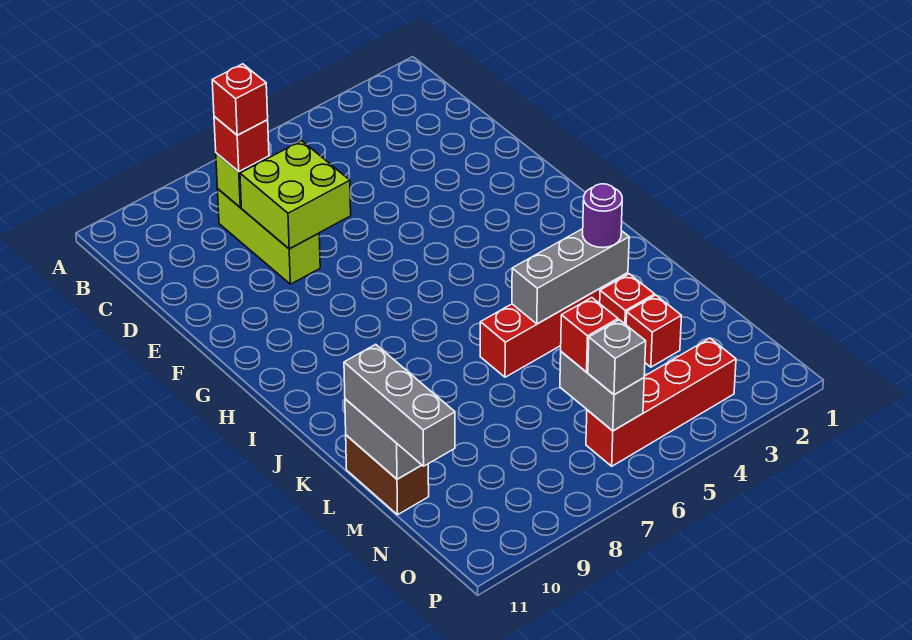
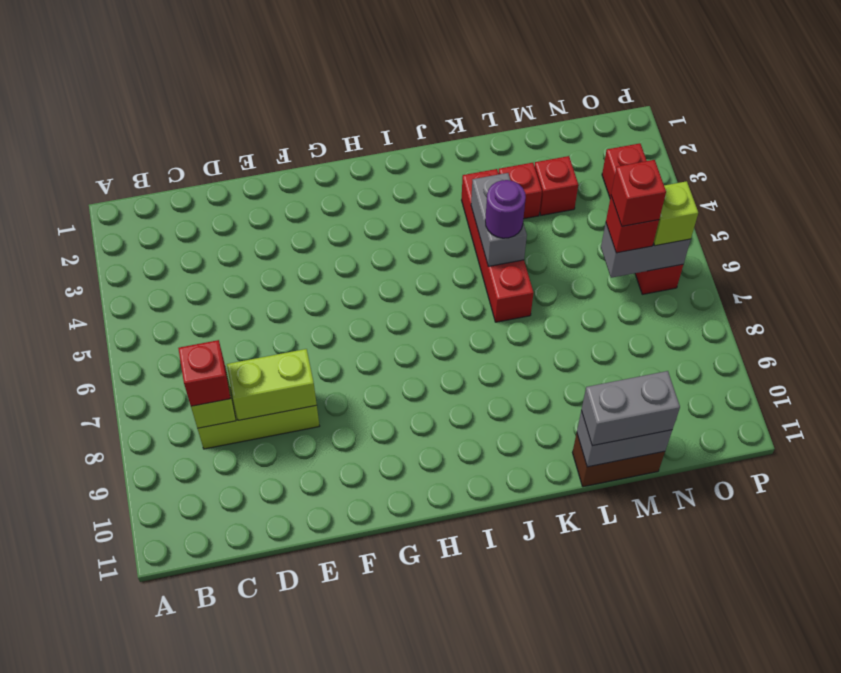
red 1x1 brick [212,64,268,135] -> red 1x1 brick moved to [611,160,666,226]
lime 2x2 brick [240,141,351,249] -> lime 1x2 brick [227,349,317,420]
grey 1x3 brick [512,229,629,324] -> grey 1x2 brick [471,173,527,266]
purple 1x1 round brick [583,184,622,248] -> purple 1x1 round brick moved to [485,180,526,238]
grey 1x3 brick [344,344,455,466] -> grey 1x2 brick [581,371,680,446]
grey 1x1 brick [588,320,646,395] -> lime 1x1 brick [654,181,698,246]

